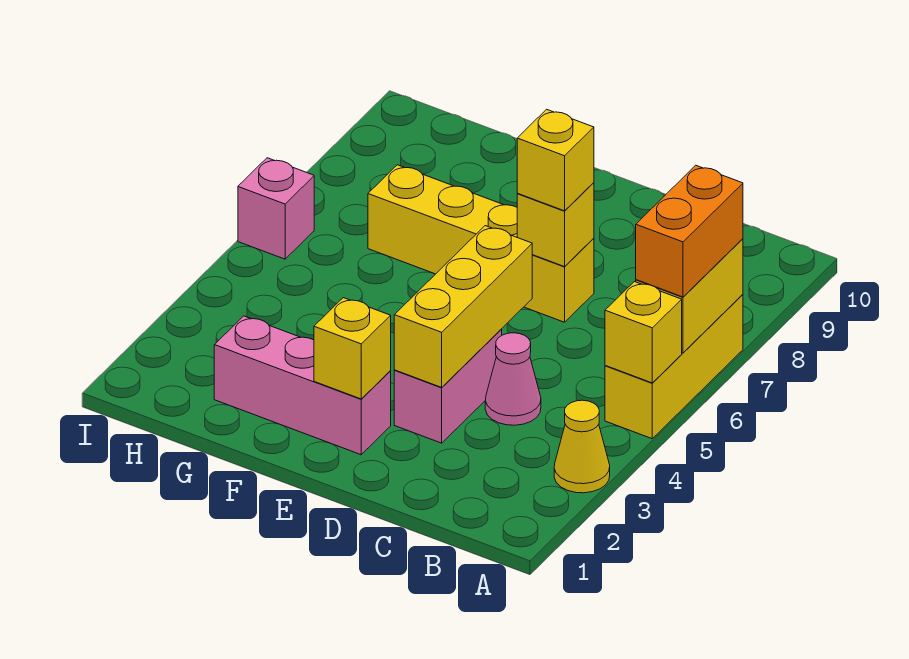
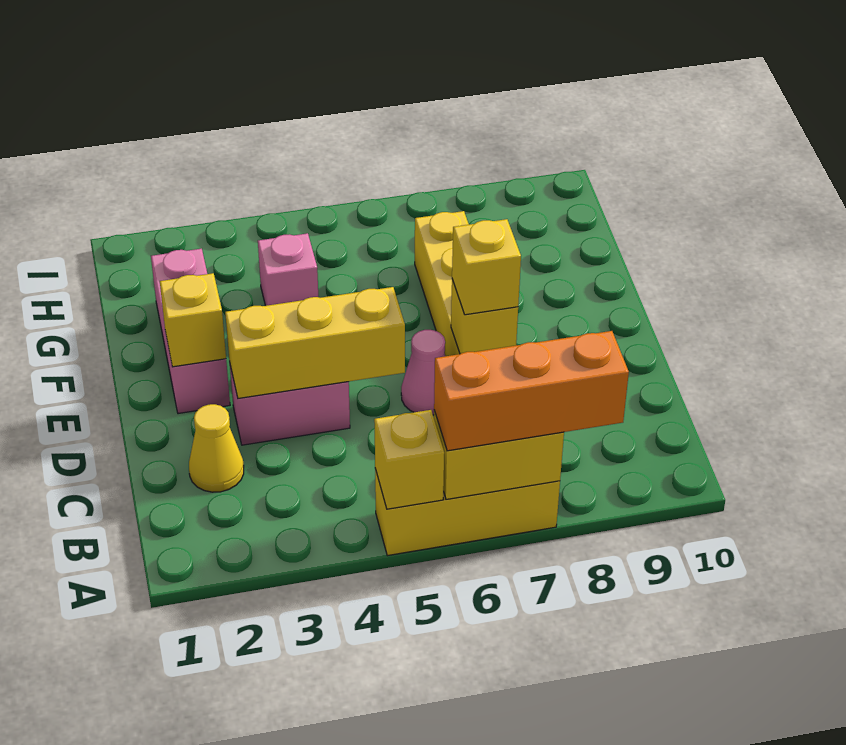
yellow 1x1 cone [554,400,610,493] -> yellow 1x1 cone moved to [189,404,244,492]
orange 1x2 brick [636,165,743,297] -> orange 1x3 brick [434,331,629,451]
pink 1x1 cone [485,333,541,425] -> pink 1x1 cone moved to [401,330,445,415]
pink 1x1 brick [238,158,314,259] -> pink 1x1 brick moved to [258,233,318,306]

